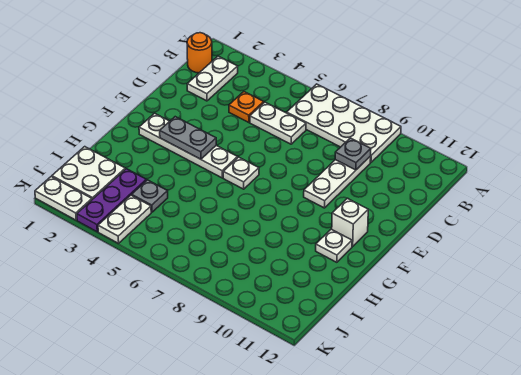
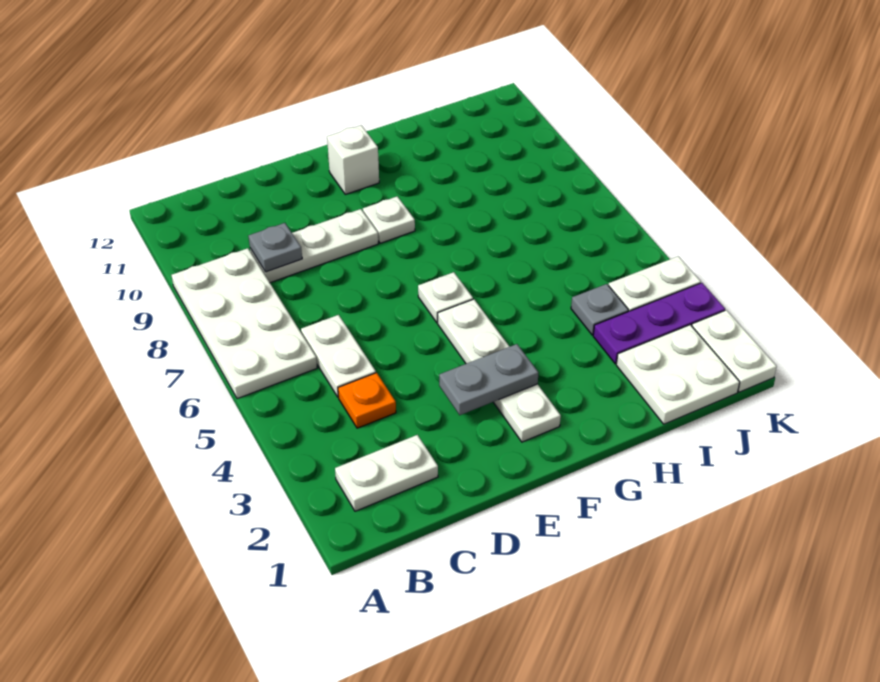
orange 1x1 round brick [187,33,212,73] -> none
grey 1x2 plate [160,117,216,159] -> grey 1x2 plate turned to [439,344,539,415]
white 1x1 plate [316,229,352,262] -> white 1x1 plate moved to [363,196,415,243]

